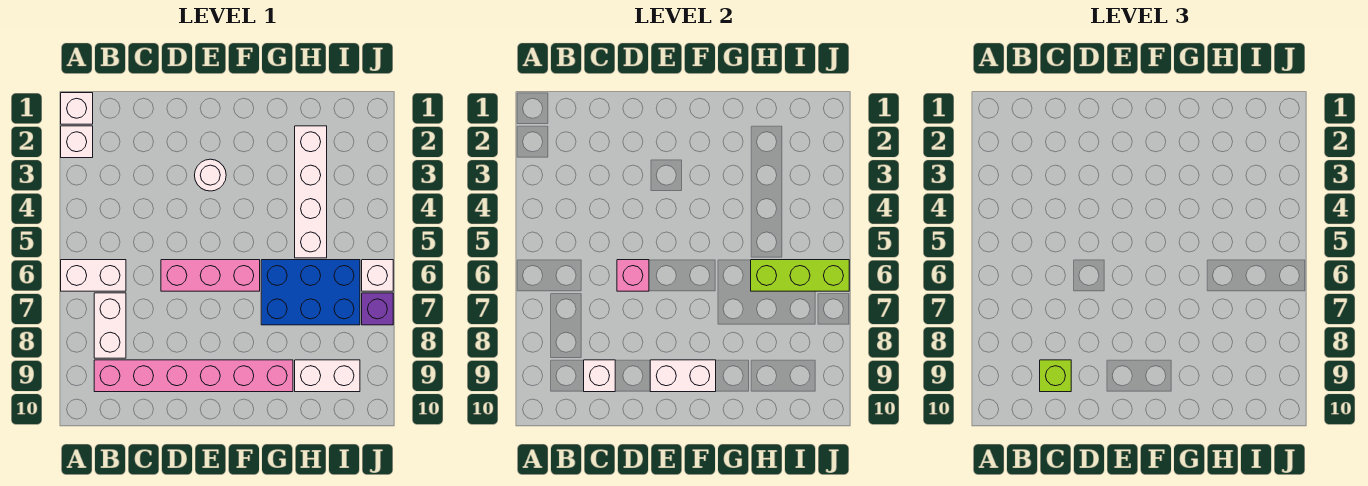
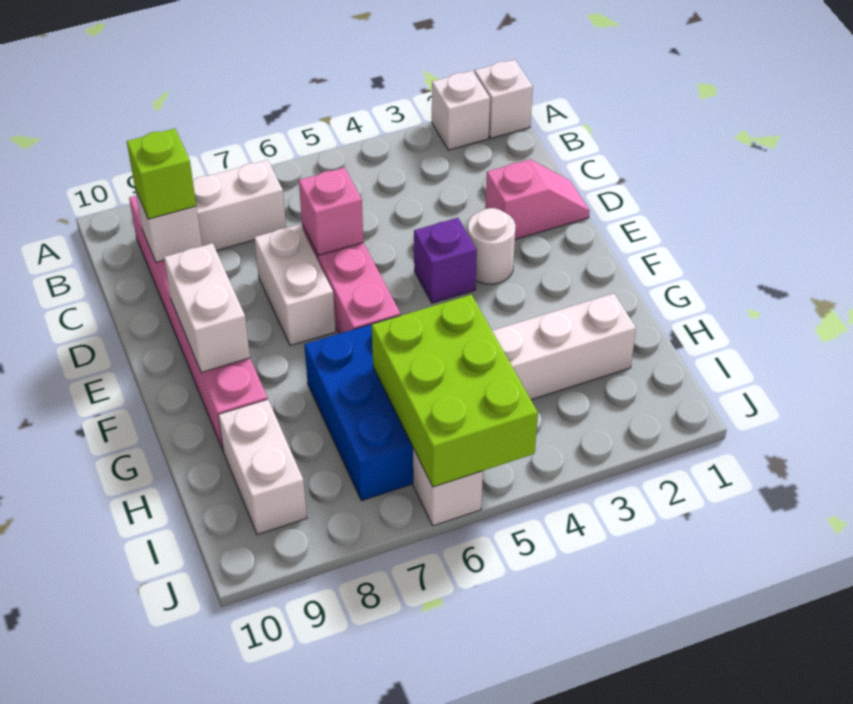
white 1x2 brick [61,260,126,291] -> white 1x2 brick moved to [254,224,336,346]
none -> pink 1x2 slope [485,159,590,239]
lime 1x3 brick [751,260,849,291] -> lime 2x3 brick [372,295,538,487]
purple 1x1 brick [362,293,393,325] -> purple 1x1 brick moved to [414,218,477,303]

